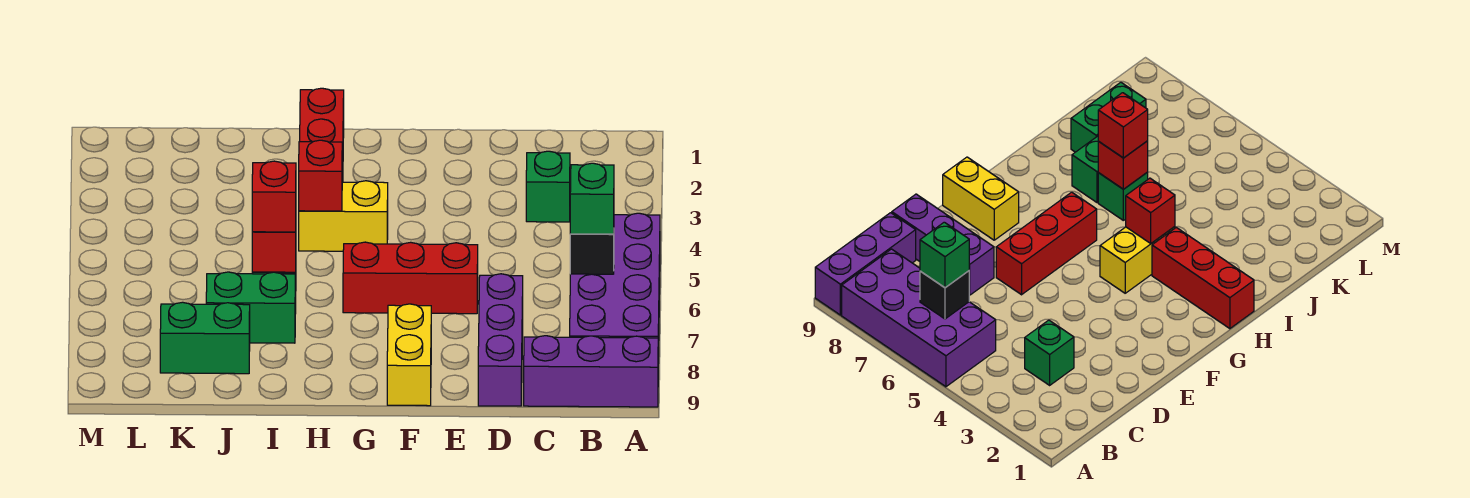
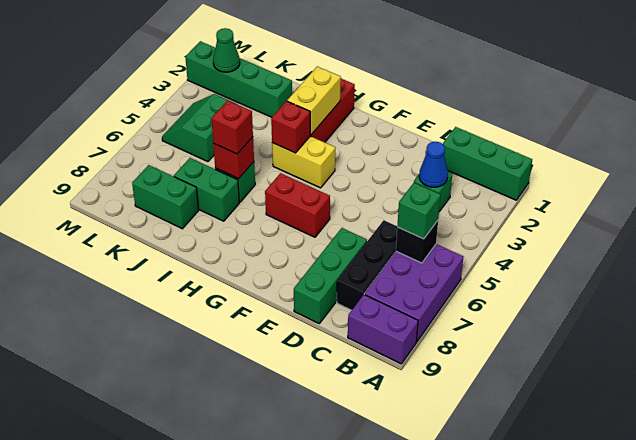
none -> green 1x3 brick [443,127,532,200]
purple 2x4 brick [570,213,660,363] -> purple 2x3 brick [364,244,463,342]
purple 1x3 brick [524,336,658,407] -> purple 1x2 brick [348,295,418,364]
none -> blue 1x1 cone [419,142,448,187]
none -> black 1x3 brick [337,220,397,310]
purple 1x3 brick [478,274,523,406] -> green 1x3 brick [294,228,367,323]
red 1x3 brick [343,242,478,314] -> red 1x2 brick [265,173,330,237]
yellow 1x2 brick [387,304,431,406] -> yellow 1x2 brick moved to [287,67,341,135]
none -> green 1x4 brick [185,41,292,117]
none -> green 2x2 slope [162,94,238,162]
none -> green 1x1 cone [213,28,240,72]

